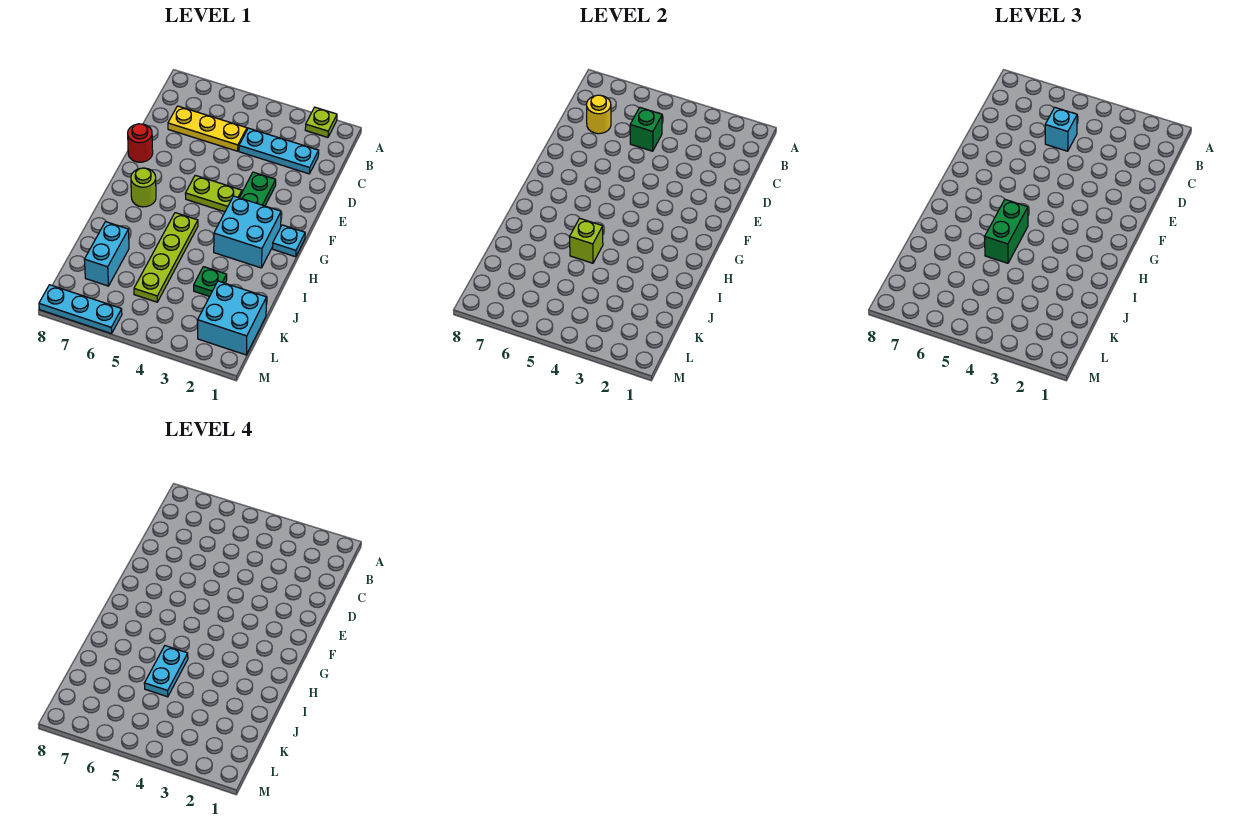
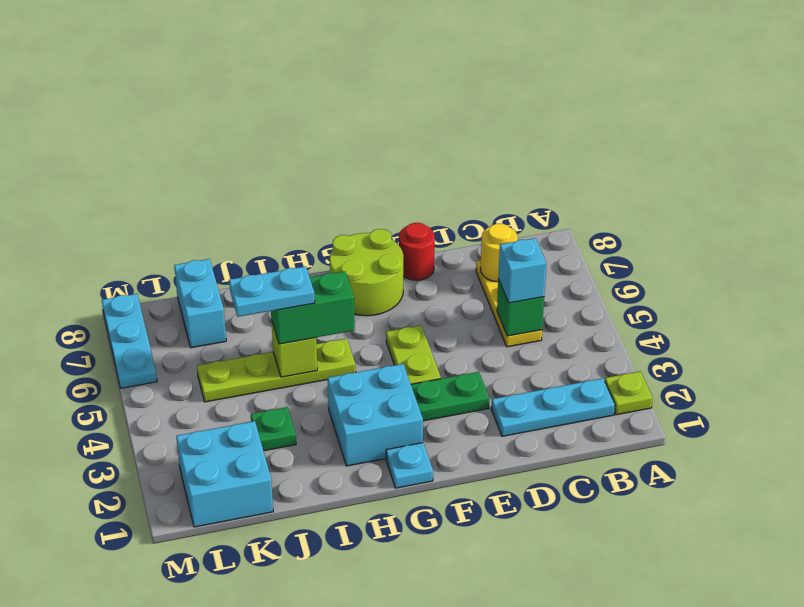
cyan 1x3 plate [239,128,319,174] -> cyan 1x3 plate turned to [491,378,615,436]
lime 1x1 round brick [131,168,156,207] -> lime 2x2 round brick [330,229,403,316]
cyan 1x2 brick [84,222,129,286] -> cyan 1x2 brick turned to [174,259,226,348]

